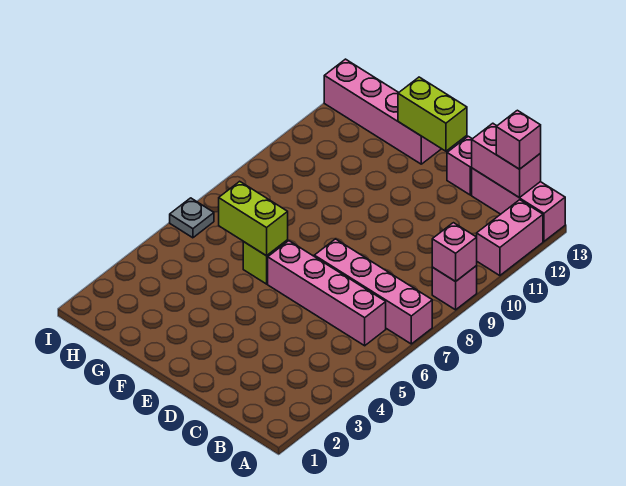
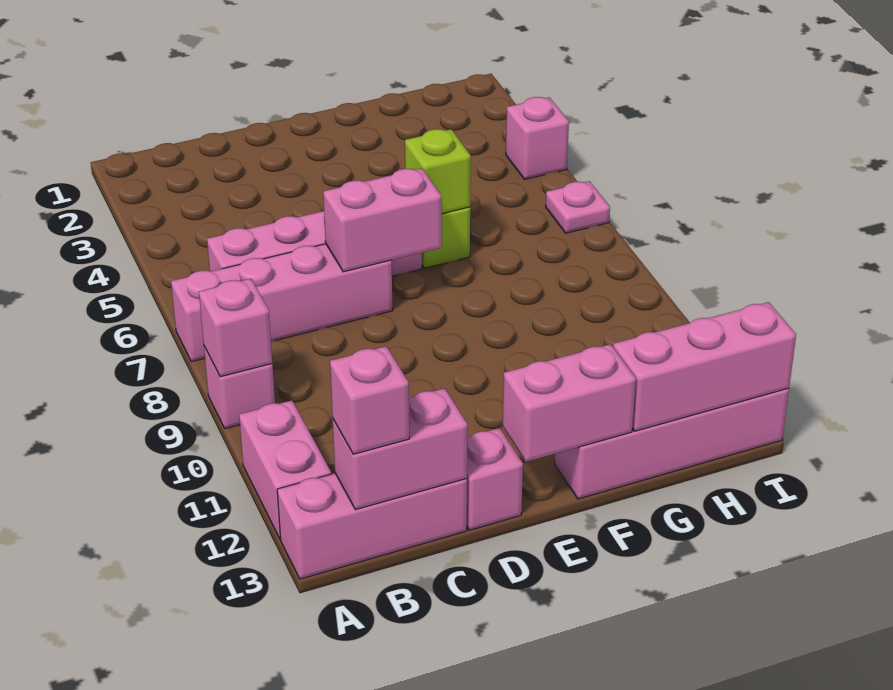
none -> pink 1x2 brick [323,168,442,272]
lime 1x2 brick [398,77,467,151] -> pink 1x2 brick [503,344,636,462]
lime 1x2 brick [219,181,288,256] -> lime 1x1 brick [405,129,471,214]
none -> pink 1x3 brick [613,302,796,431]
none -> pink 1x1 brick [506,97,569,180]
grey 1x1 plate [170,198,214,238] -> pink 1x1 plate [546,181,610,233]

